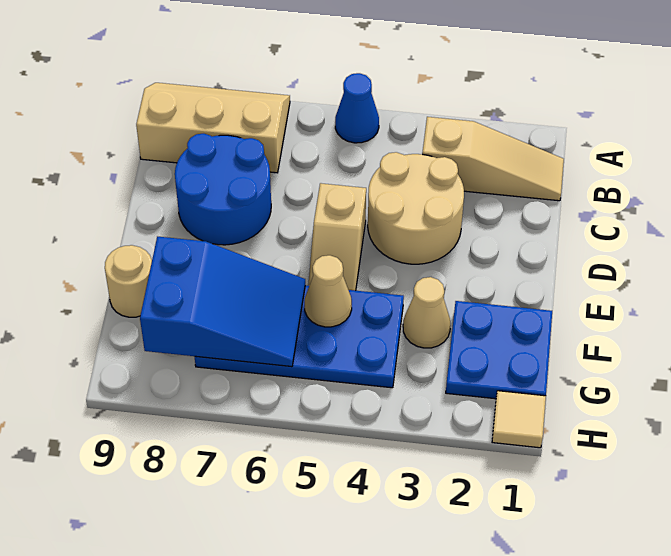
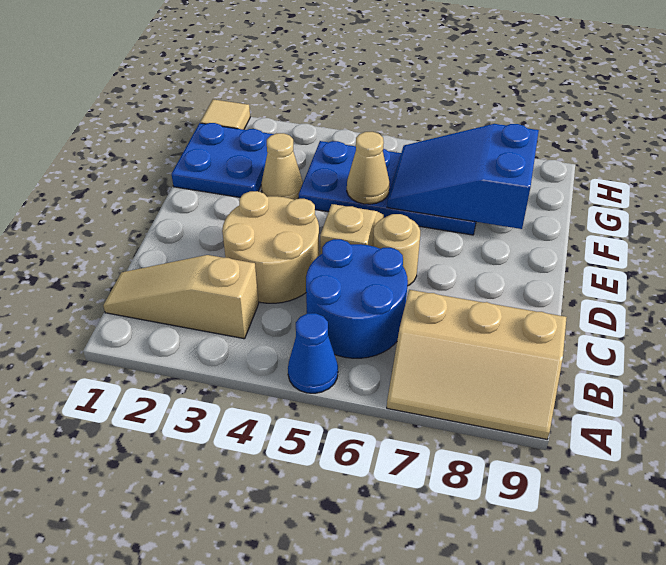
blue 2x2 round brick [175,134,271,245] -> blue 2x2 round brick moved to [306,239,408,358]
tan 1x1 round brick [105,245,152,317] -> tan 1x1 round brick moved to [373,214,420,286]

